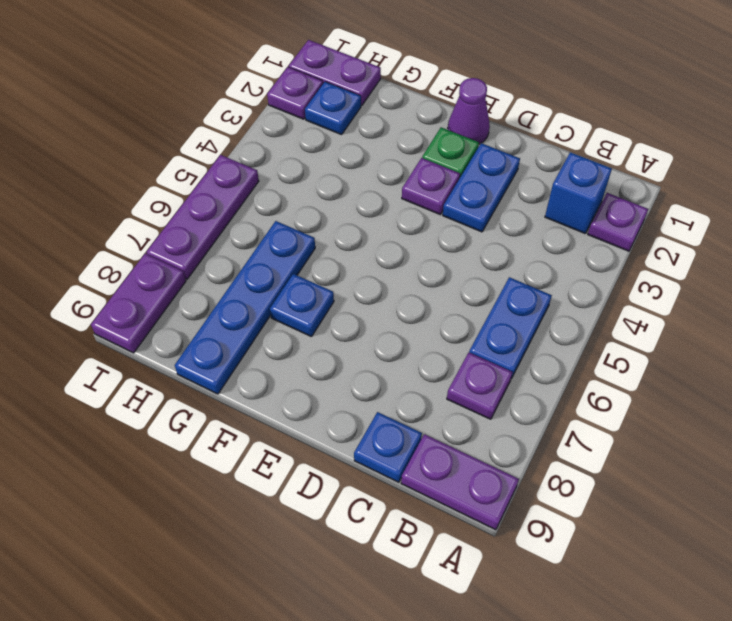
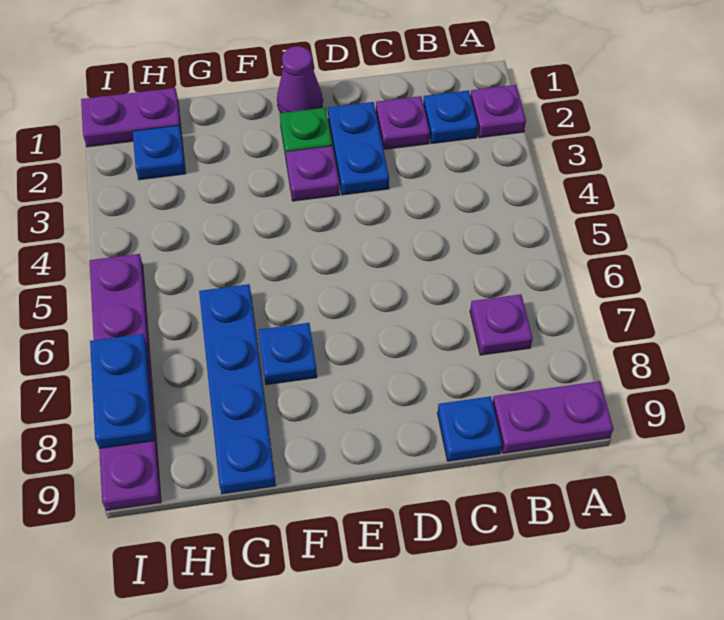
blue 1x1 brick [545,152,612,233] -> blue 1x1 plate [423,90,478,144]
blue 1x2 plate [469,277,552,379] -> blue 1x2 plate moved to [90,334,154,448]
purple 1x1 plate [267,67,323,119] -> purple 1x1 plate moved to [376,96,430,150]

